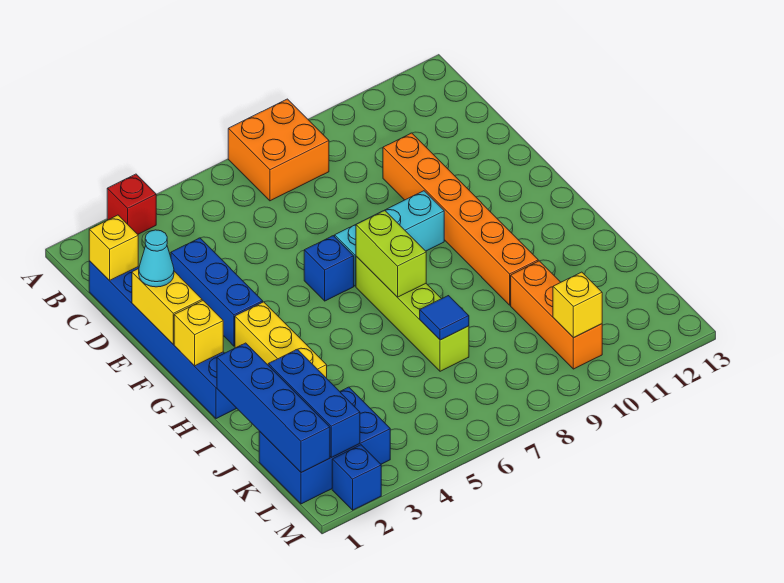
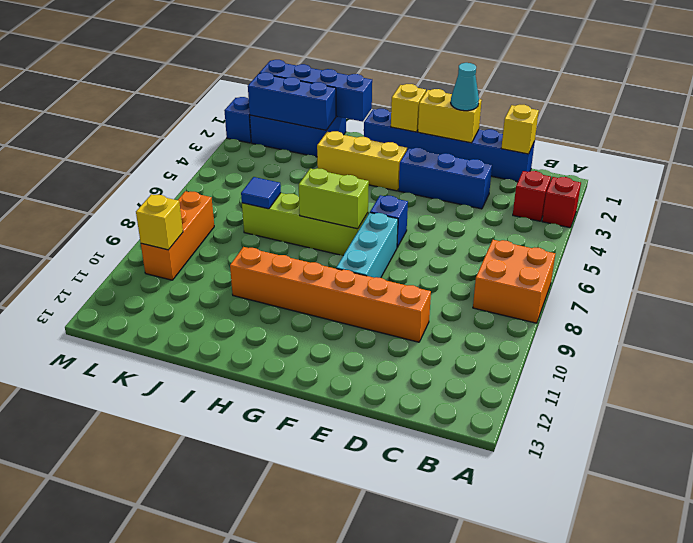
none -> red 1x1 brick [513,171,551,221]
orange 1x3 brick [511,261,602,369] -> orange 1x3 brick turned to [141,191,214,280]
blue 2x3 brick [259,387,390,504] -> blue 2x3 brick turned to [250,115,346,157]

